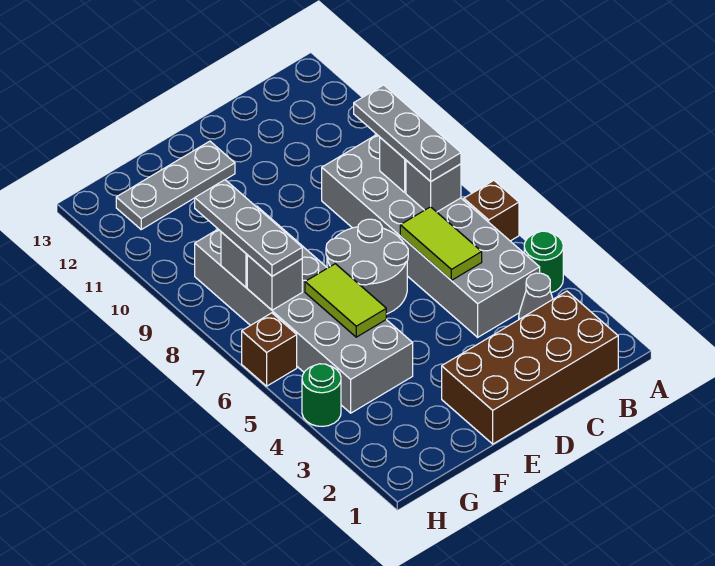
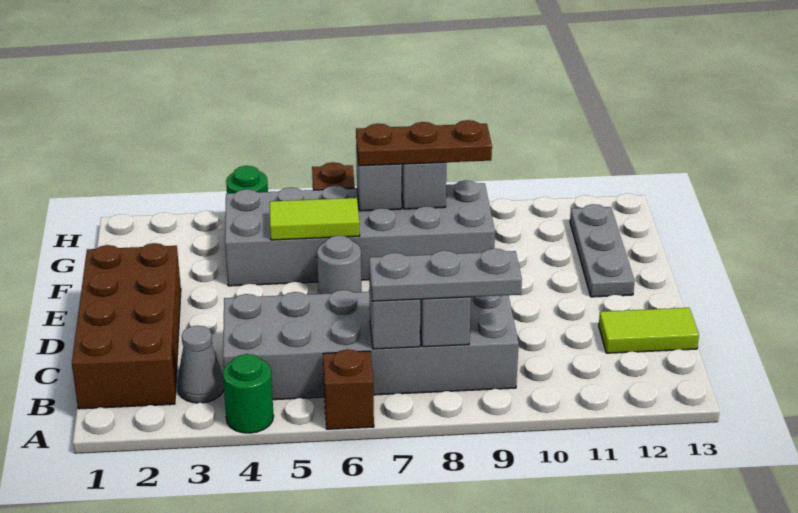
lime 1x2 tile [400,207,482,280] -> lime 1x2 tile moved to [599,308,699,353]
grey 2x2 round brick [326,219,408,314] -> grey 1x1 round brick [317,235,362,294]
grey 1x3 plate [195,180,302,276] -> brown 1x3 plate [356,120,492,166]

